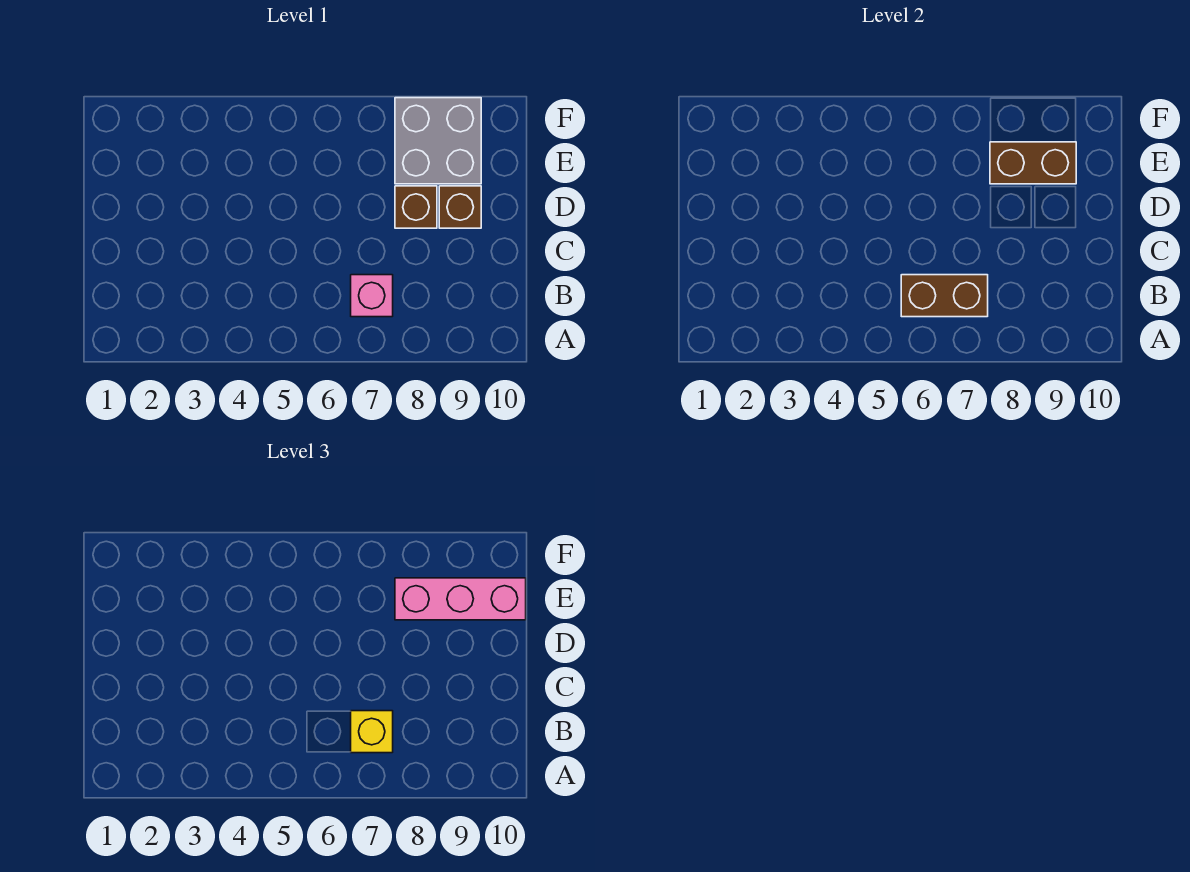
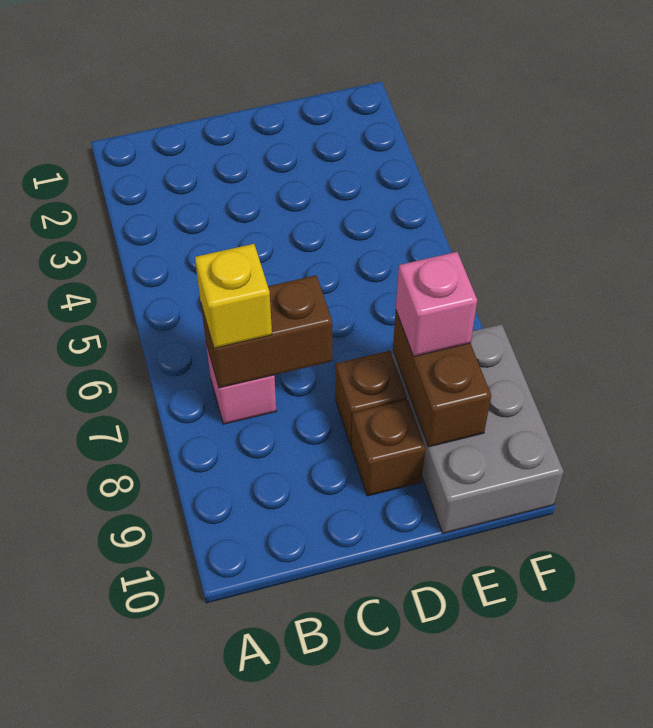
brown 1x2 brick [901,275,988,317] -> brown 1x2 brick turned to [201,275,332,388]
grey 2x2 brick [395,98,481,184] -> grey 2x3 brick [392,324,564,533]
pink 1x3 brick [395,578,526,620] -> pink 1x1 brick [396,252,477,356]

